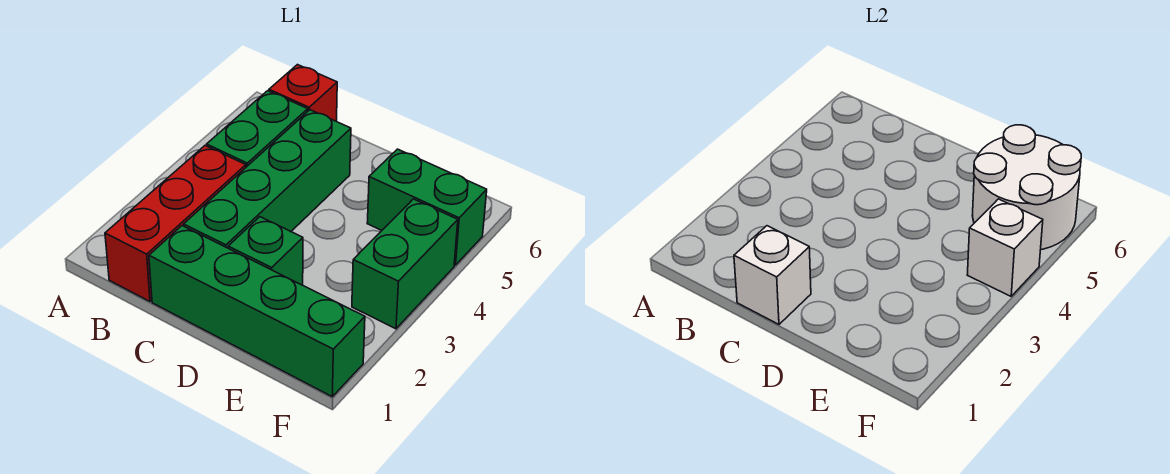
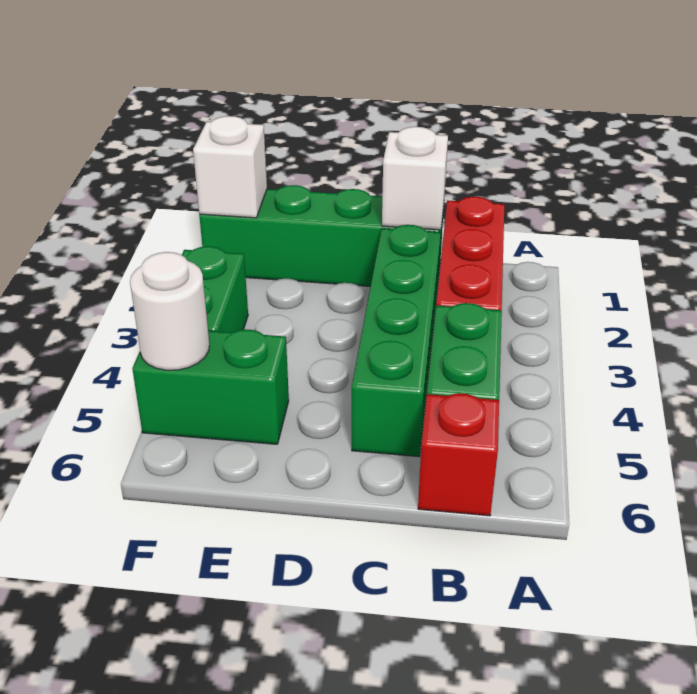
green 1x1 brick [228,217,303,285] -> none
white 2x2 round brick [972,125,1081,250] -> white 1x1 round brick [130,252,209,370]
white 1x1 brick [967,199,1043,296] -> white 1x1 brick moved to [193,116,267,218]

